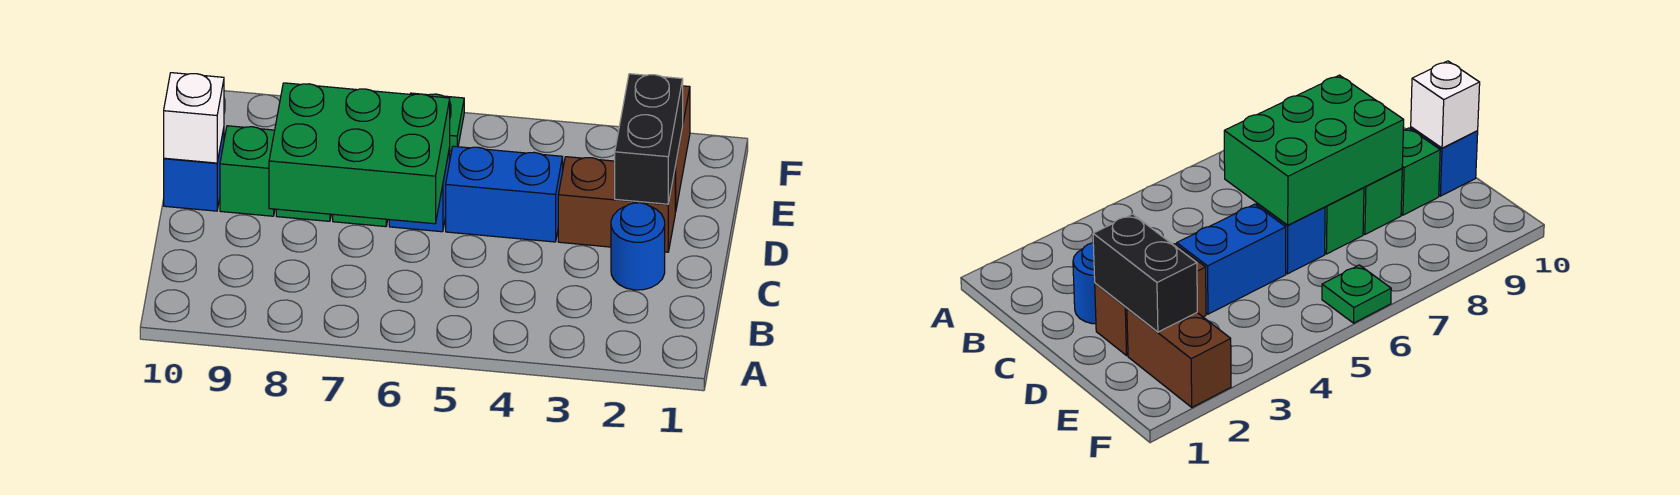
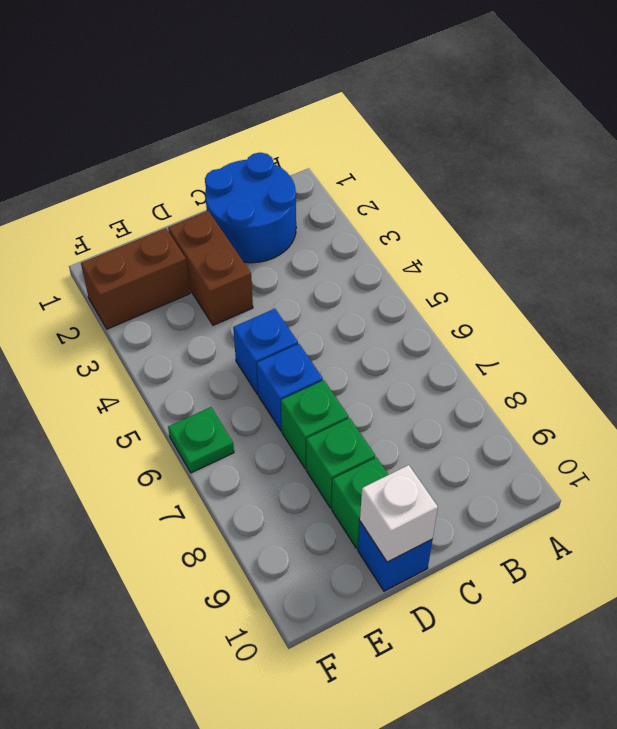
blue 1x1 round brick [611,203,665,290] -> blue 2x2 round brick [205,152,296,263]
green 2x3 brick [269,83,450,224] -> none
black 1x2 brick [615,74,683,204] -> none
blue 1x2 brick [446,146,563,242] -> blue 1x1 brick [233,309,298,394]

